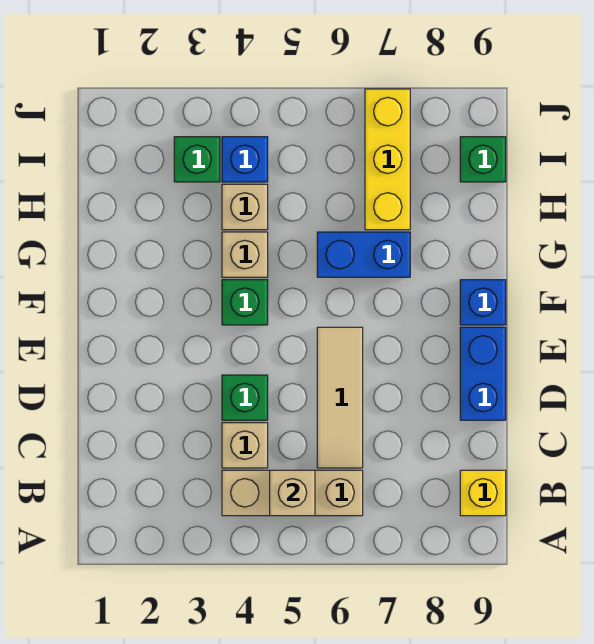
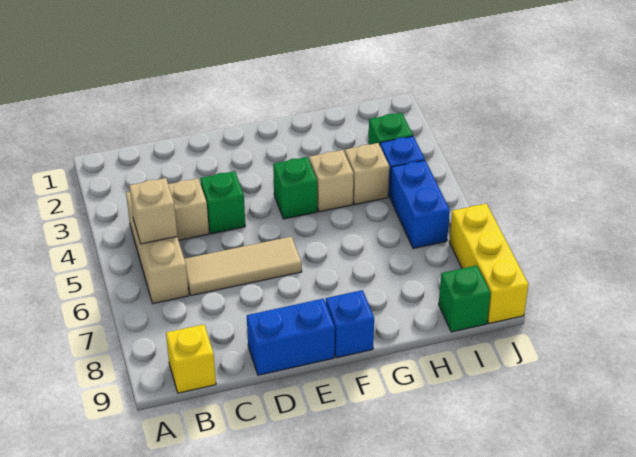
blue 1x2 brick [317,232,410,277] -> blue 1x2 brick moved to [390,160,450,248]
yellow 1x3 brick [365,89,410,230] -> yellow 1x3 brick turned to [449,204,529,323]

